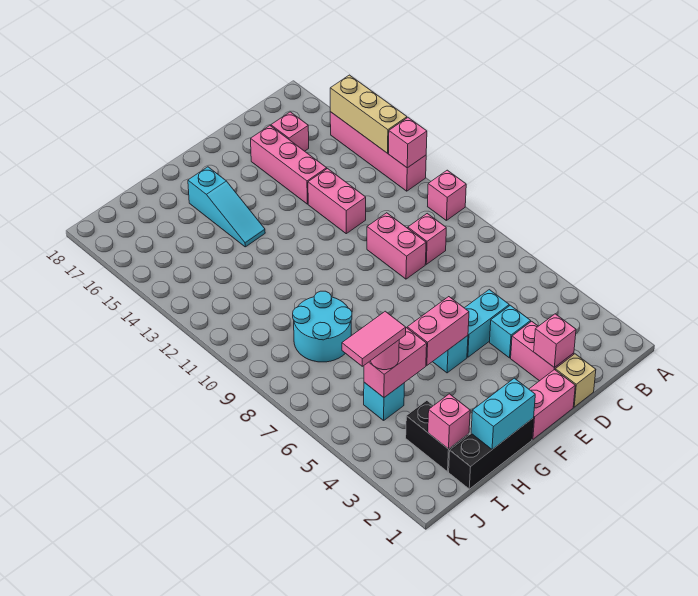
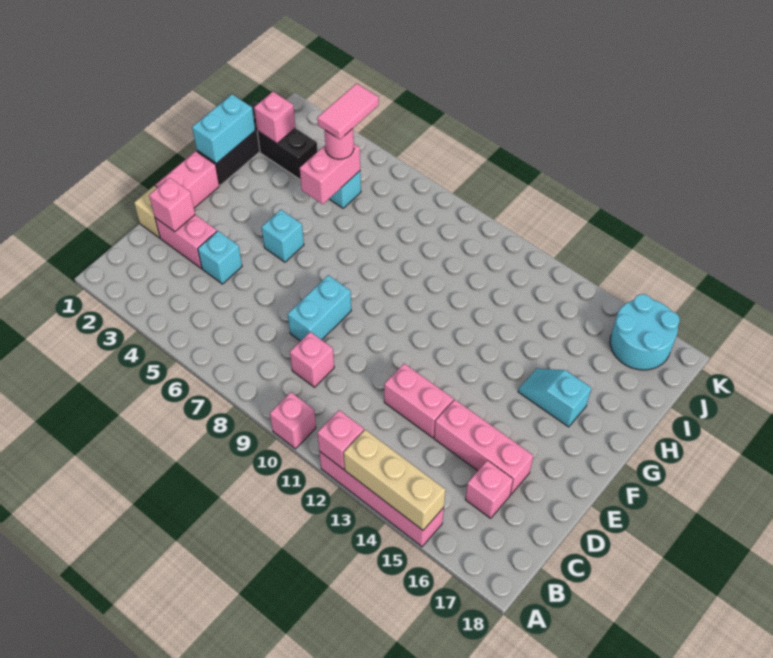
cyan 1x2 brick [465,290,509,357] -> cyan 1x2 brick moved to [288,275,351,341]
pink 1x2 brick [367,213,426,279] -> none
pink 1x2 brick [407,297,469,365] -> none
cyan 1x3 slope [188,167,265,247] -> cyan 1x2 slope [518,369,591,427]
cyan 2x2 round brick [293,291,352,362] -> cyan 2x2 round brick moved to [610,294,680,370]

